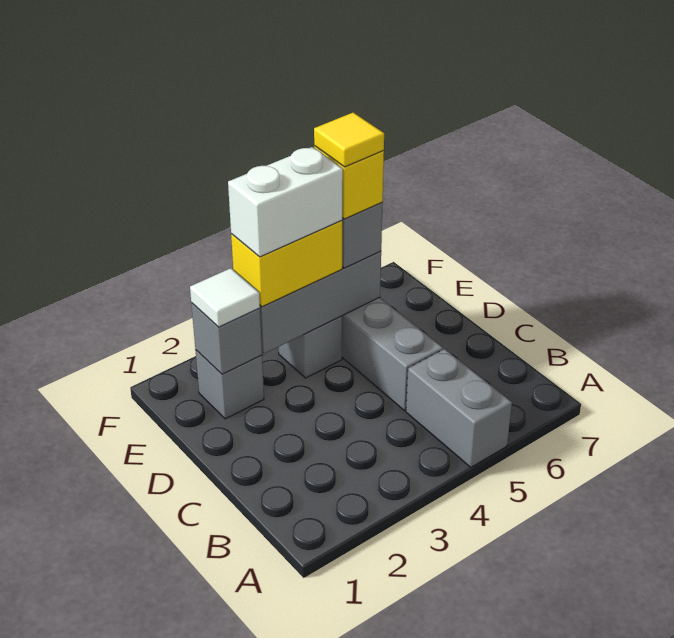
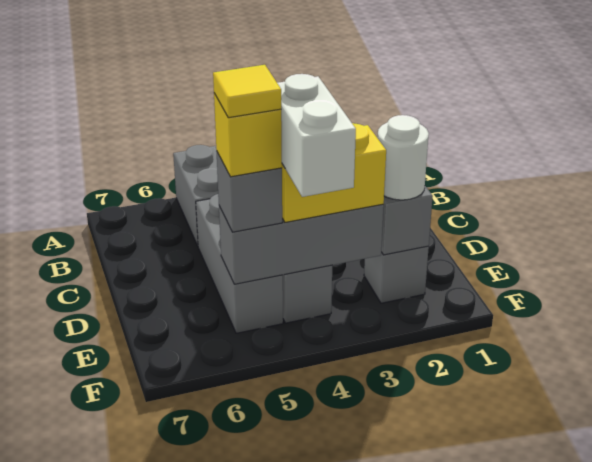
white 1x1 tile [190,268,260,327] -> white 1x1 round brick [377,115,429,200]
white 1x2 brick [228,147,343,257] -> white 1x2 brick turned to [277,74,356,197]

